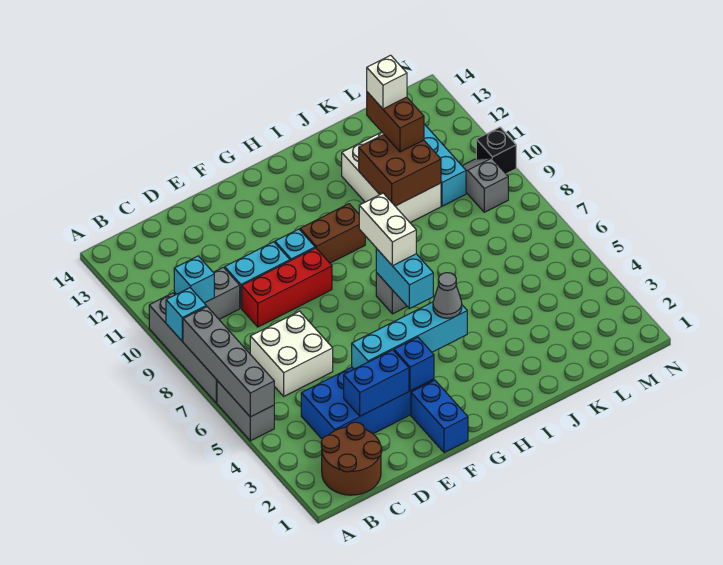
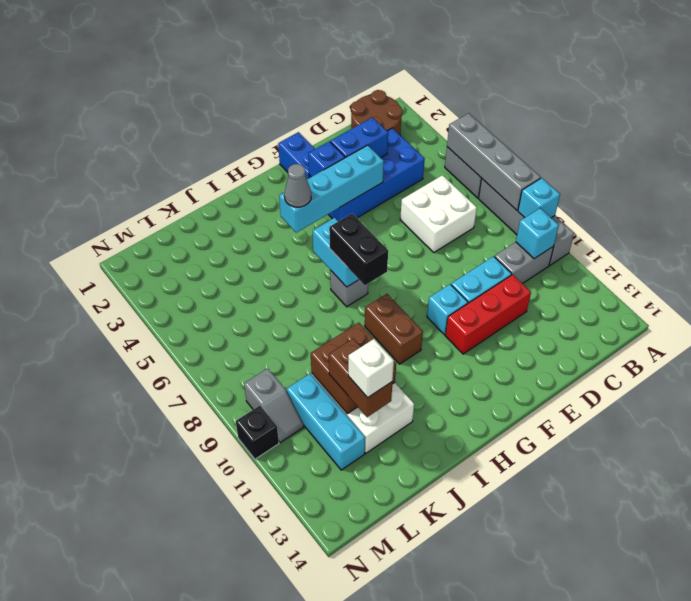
red 1x3 brick [242,248,332,327] -> red 1x3 brick moved to [445,275,531,354]
brown 1x2 brick [300,204,365,263] -> brown 1x2 brick turned to [365,294,423,364]
white 1x2 brick [359,193,416,266] -> black 1x2 brick [329,214,388,285]

